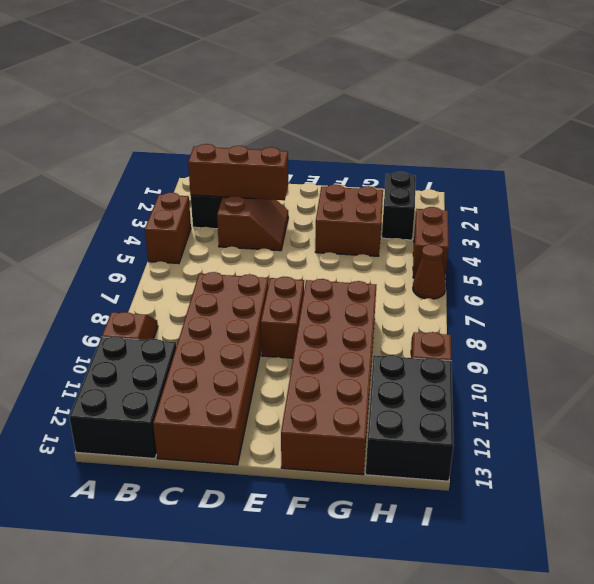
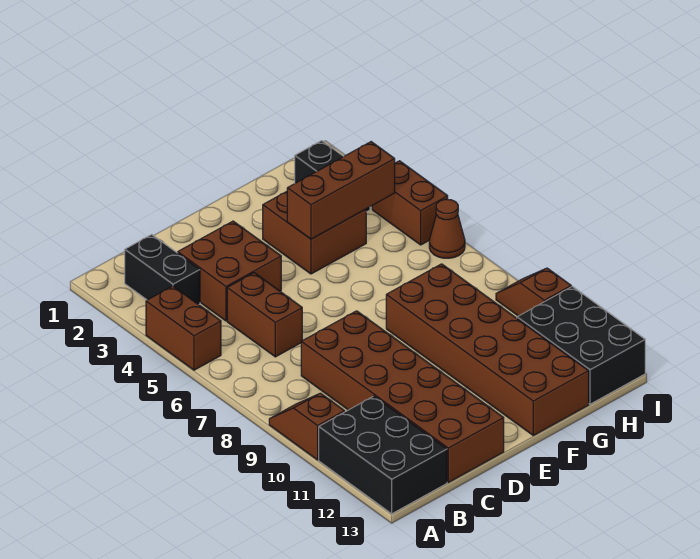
brown 1x3 brick [188,144,288,200] -> brown 1x3 brick moved to [287,142,395,239]
brown 2x2 slope [217,196,288,251] -> brown 2x2 brick [178,221,281,321]
brown 1x2 brick [261,277,304,358] -> brown 1x2 brick moved to [227,273,302,357]

